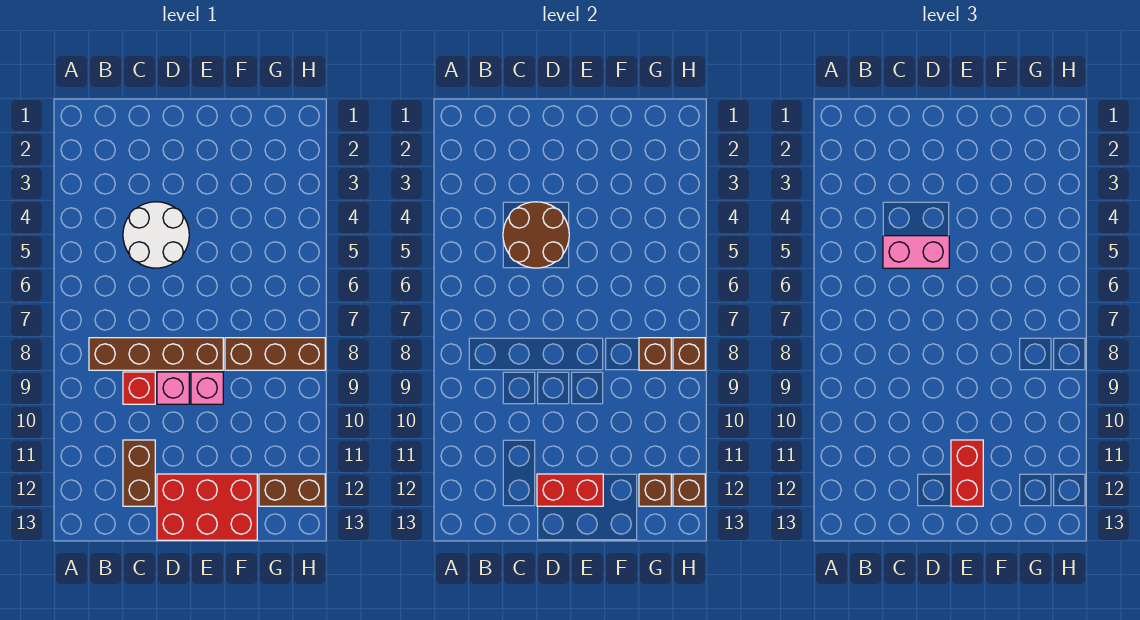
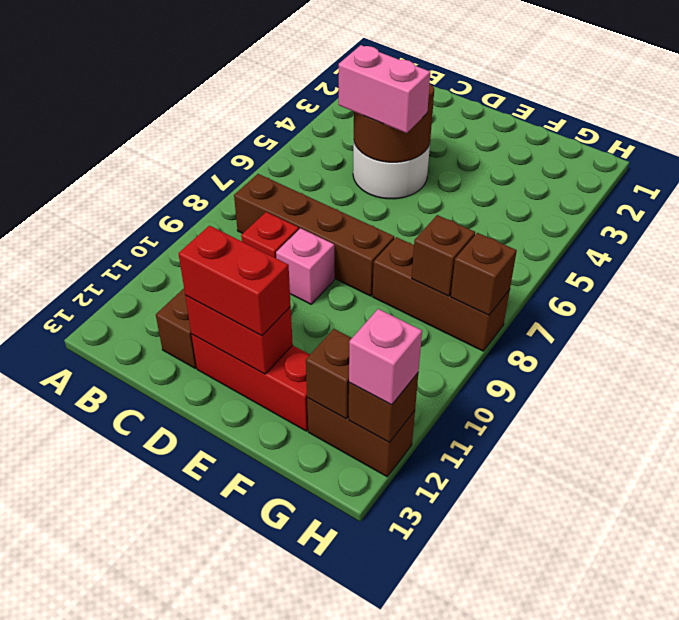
red 2x3 brick [157,474,257,540] -> red 1x3 brick [192,335,310,431]
pink 1x1 brick [191,372,223,404] -> pink 1x1 brick moved to [349,309,422,405]
red 1x2 brick [951,440,983,506] -> red 1x2 brick turned to [179,226,291,336]

